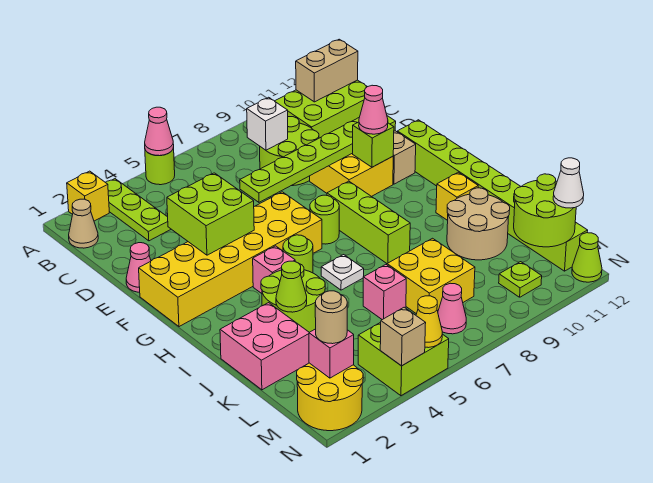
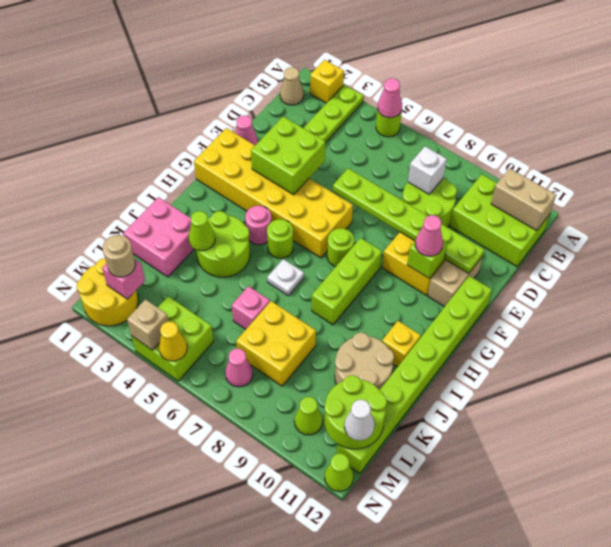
pink 1x1 brick [253,246,295,294] -> pink 1x1 round brick [245,206,272,245]
lime 1x1 plate [499,262,542,297] -> lime 1x1 cone [294,397,323,435]

